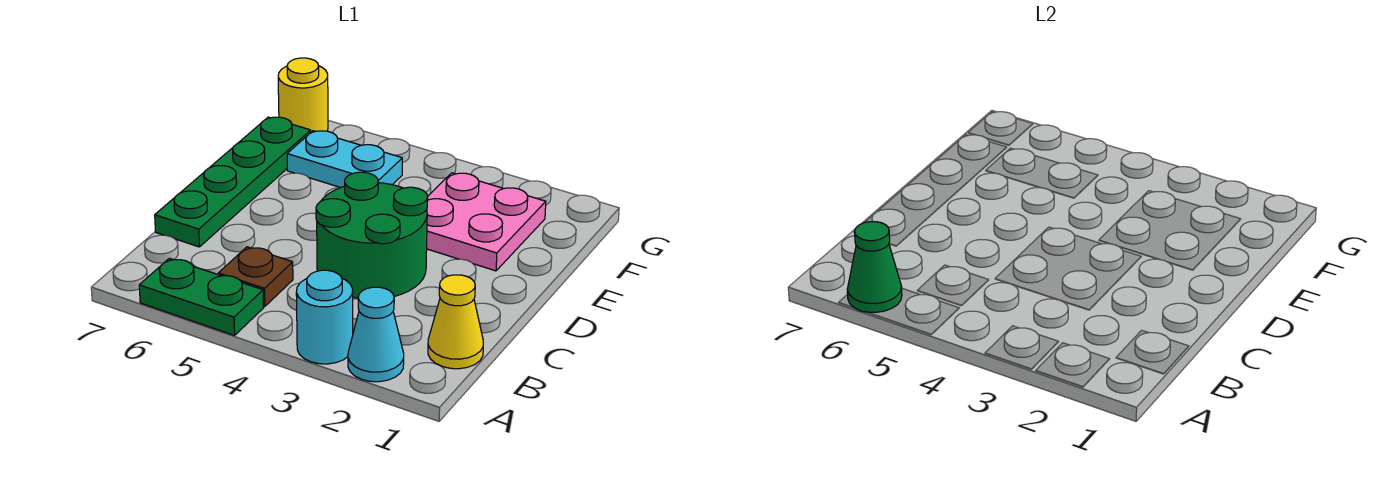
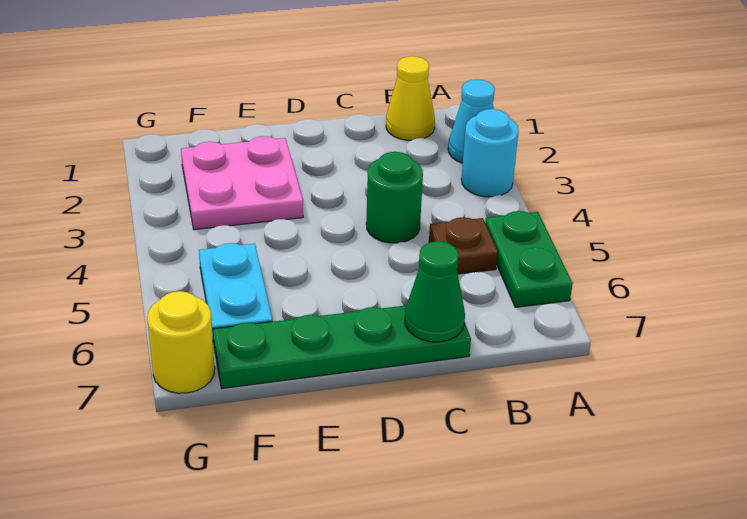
green 1x1 cone [847,222,902,312] -> green 1x1 cone moved to [405,241,465,342]
green 2x2 round brick [316,172,428,298] -> green 1x1 round brick [366,152,423,243]

